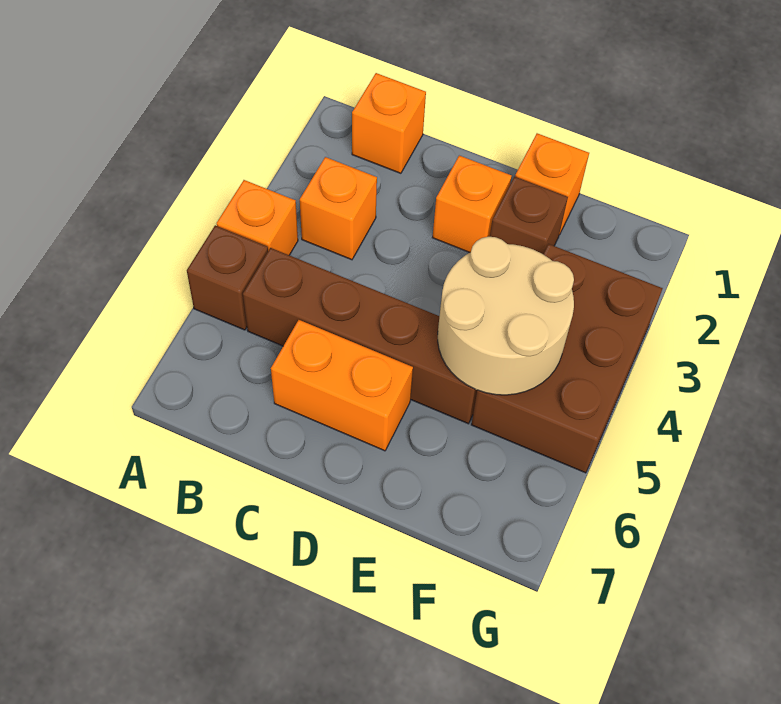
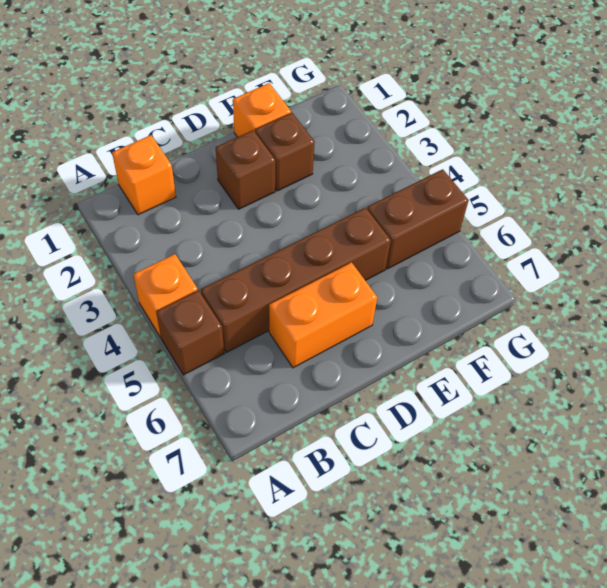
orange 1x1 brick [300,157,377,260] -> none
orange 1x1 brick [432,156,512,252] -> brown 1x1 brick [216,130,275,209]
tan 2x2 round brick [438,237,574,395] -> none
brown 2x3 brick [471,244,663,473] -> brown 1x2 brick [367,169,469,269]

